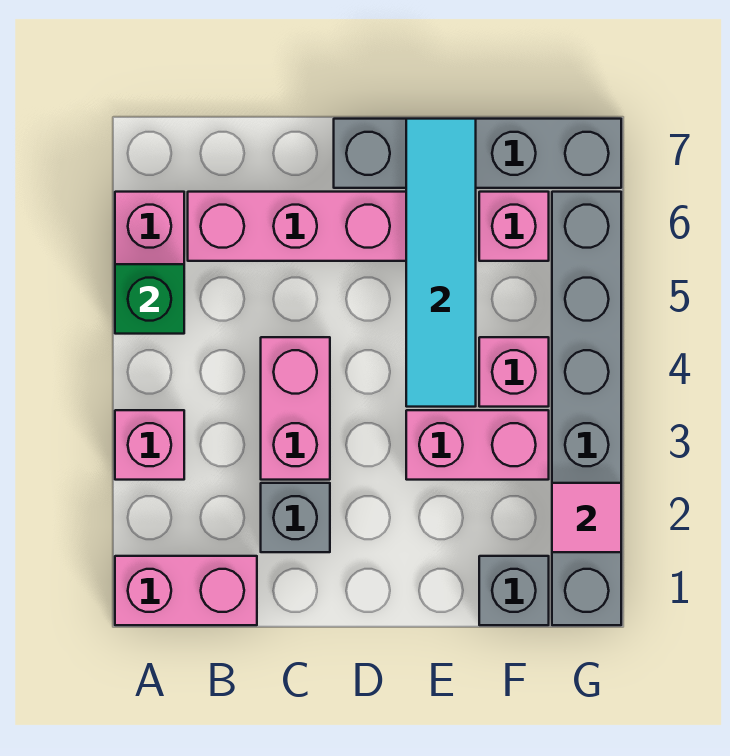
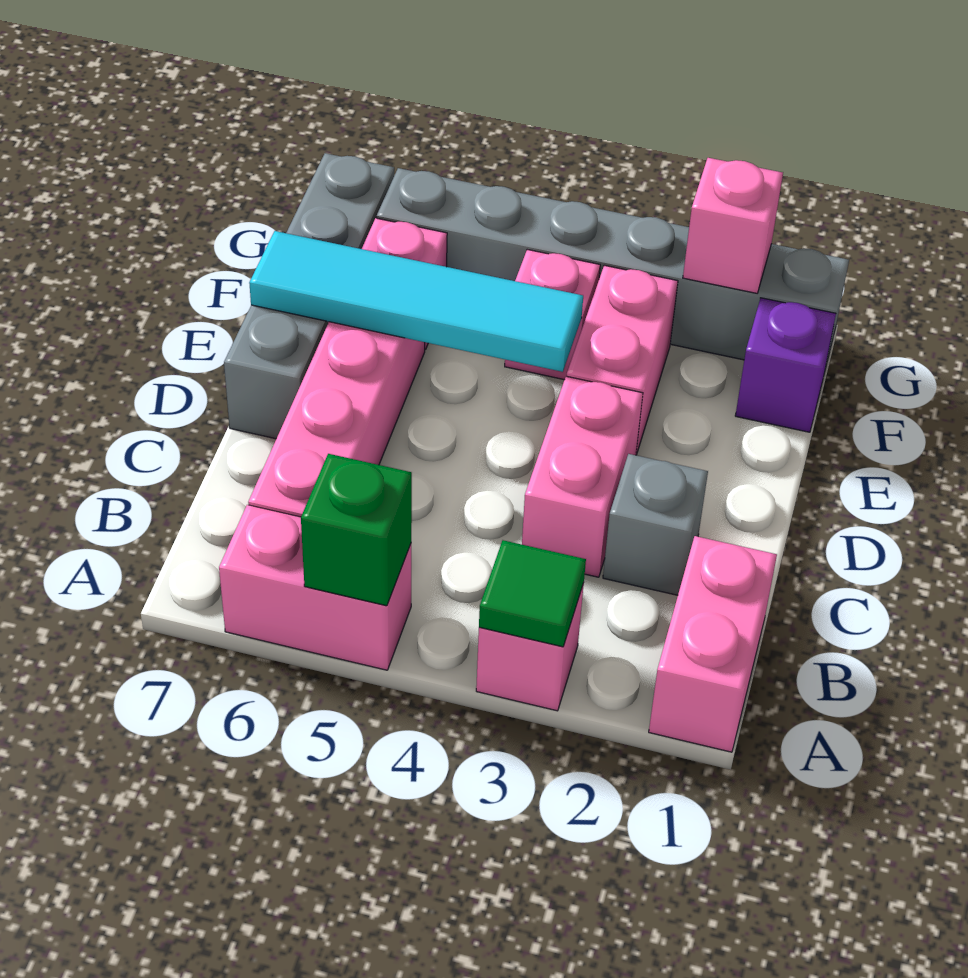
none -> green 1x1 tile [479,540,586,647]
pink 1x2 brick [261,337,330,480] -> pink 1x2 brick turned to [522,376,643,577]
grey 1x1 brick [479,556,549,625] -> purple 1x1 brick [735,298,836,432]
pink 1x1 tile [552,483,621,552] -> pink 1x1 brick [683,158,783,293]

